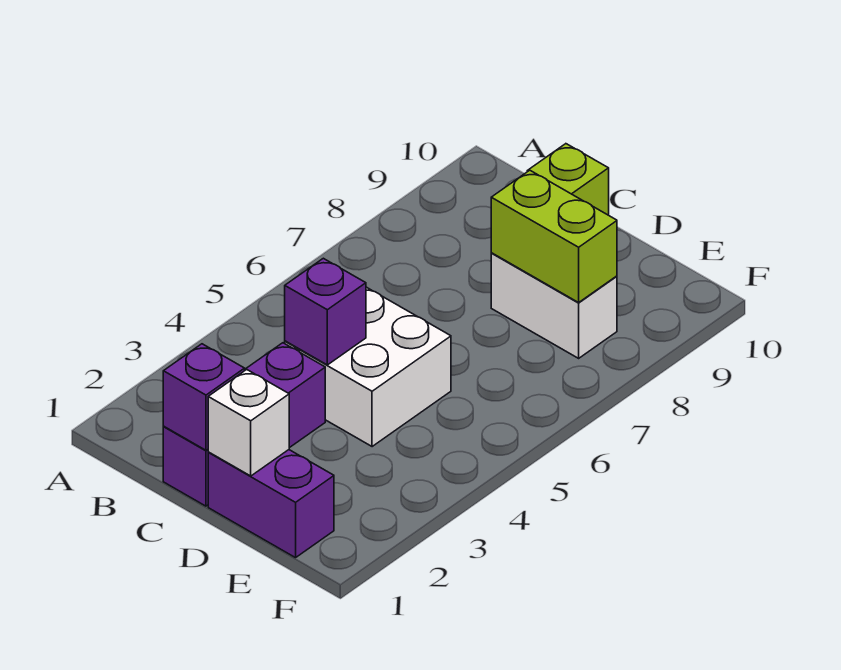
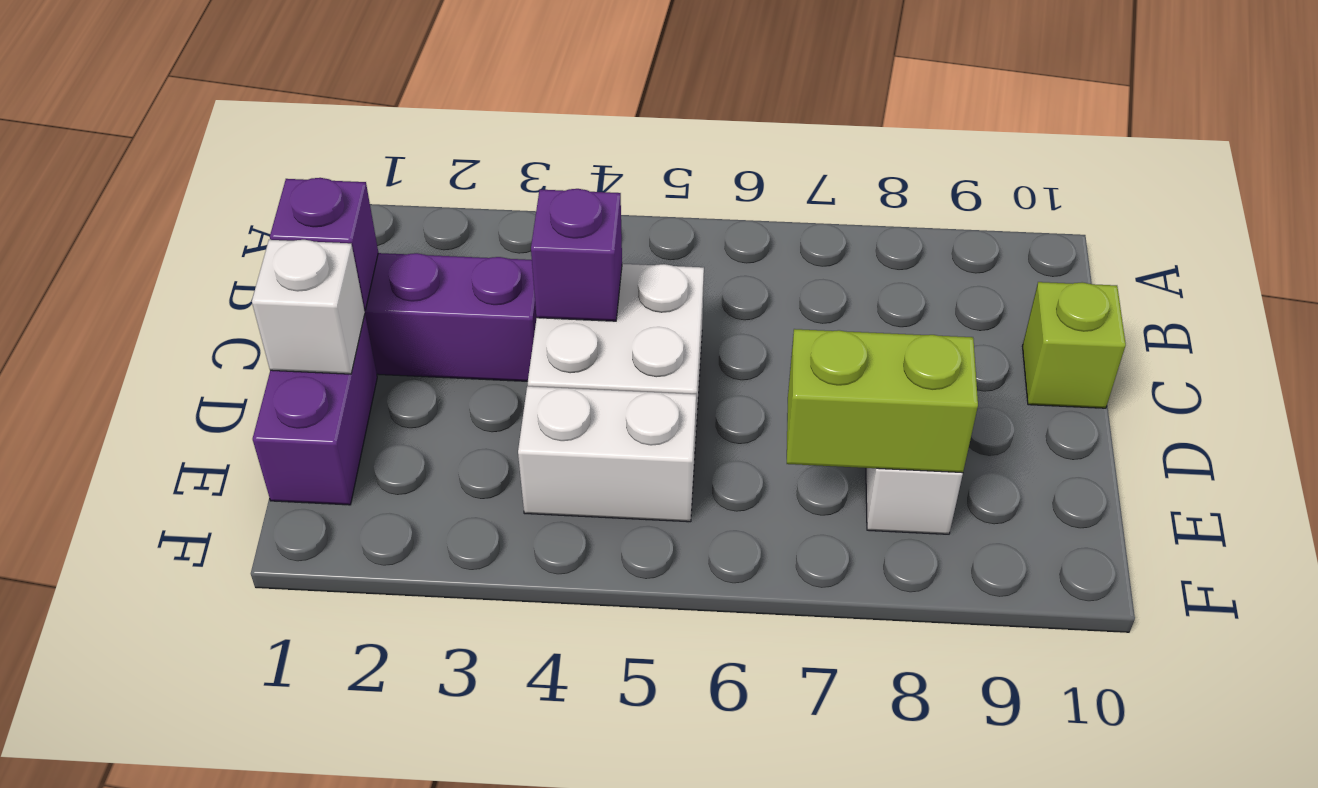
lime 1x2 brick [491,170,617,302] -> lime 1x2 brick turned to [787,329,978,473]
none -> white 1x2 brick [518,386,696,522]

